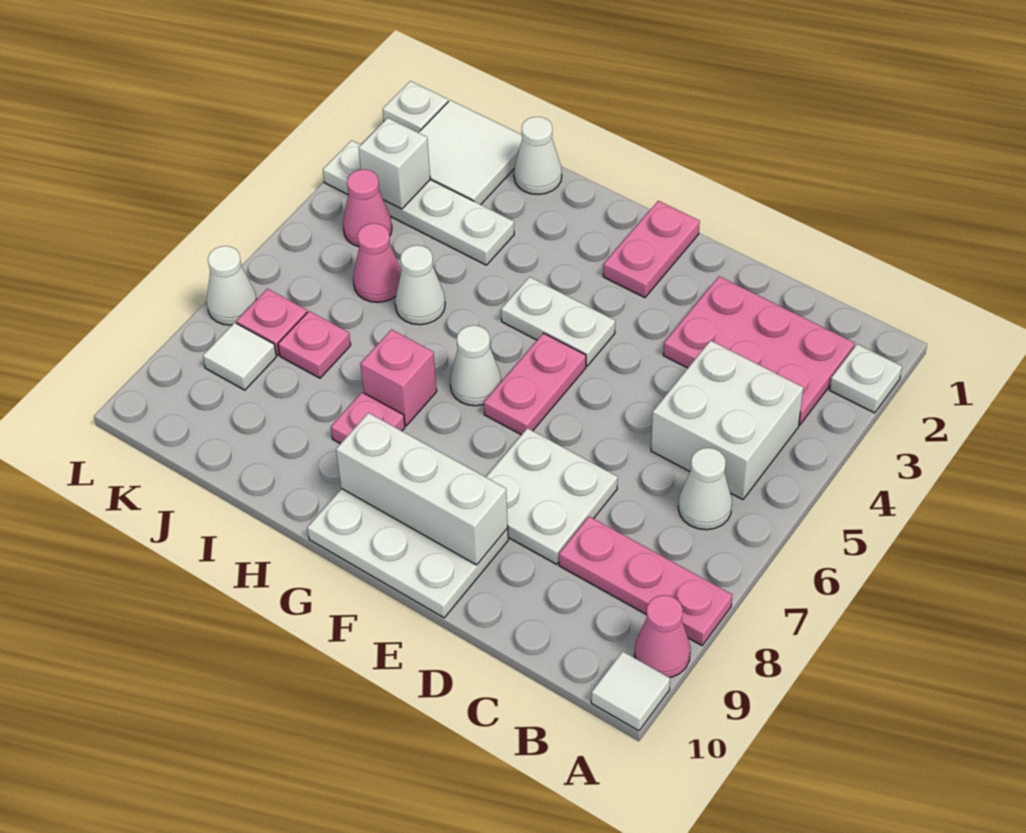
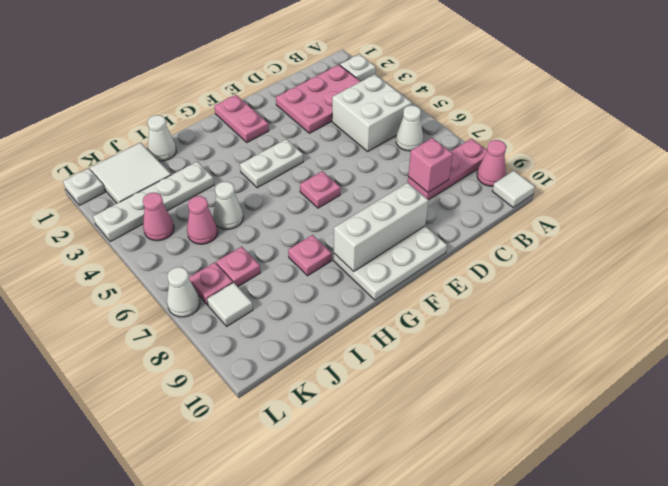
white 2x2 plate [486,428,618,564] -> none
pink 1x2 plate [484,333,586,435] -> pink 1x1 plate [300,171,341,208]
white 1x1 cone [450,325,501,406] -> none
pink 1x1 brick [360,330,437,426] -> pink 1x1 brick moved to [408,138,453,192]
white 1x1 brick [359,118,430,209] -> none

